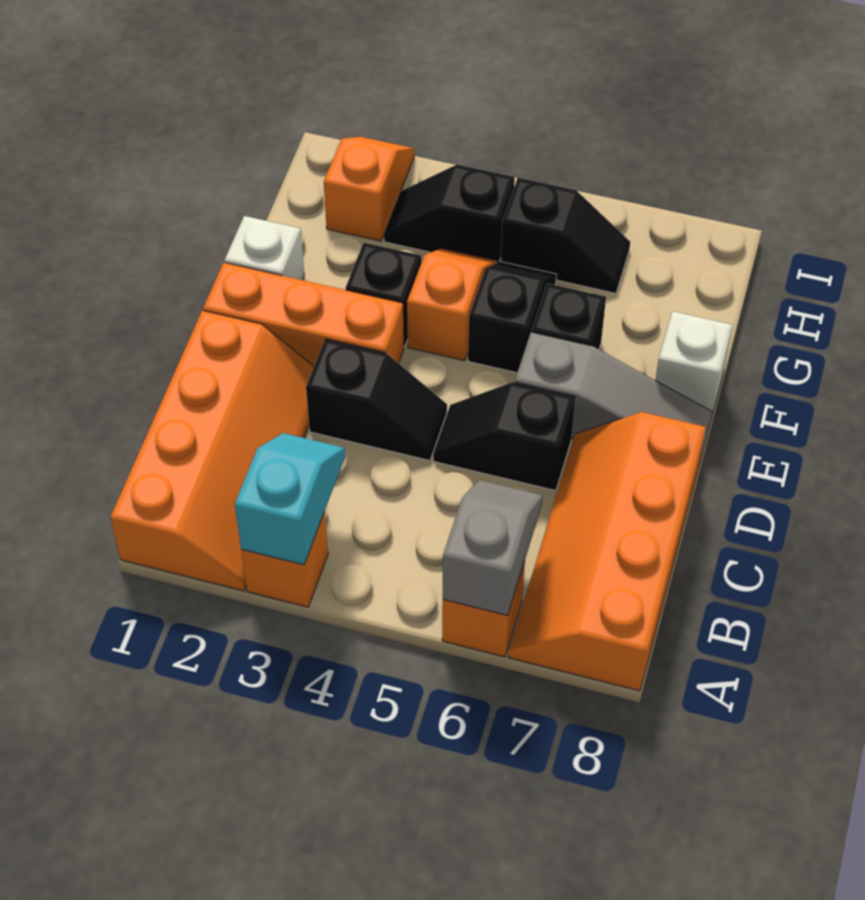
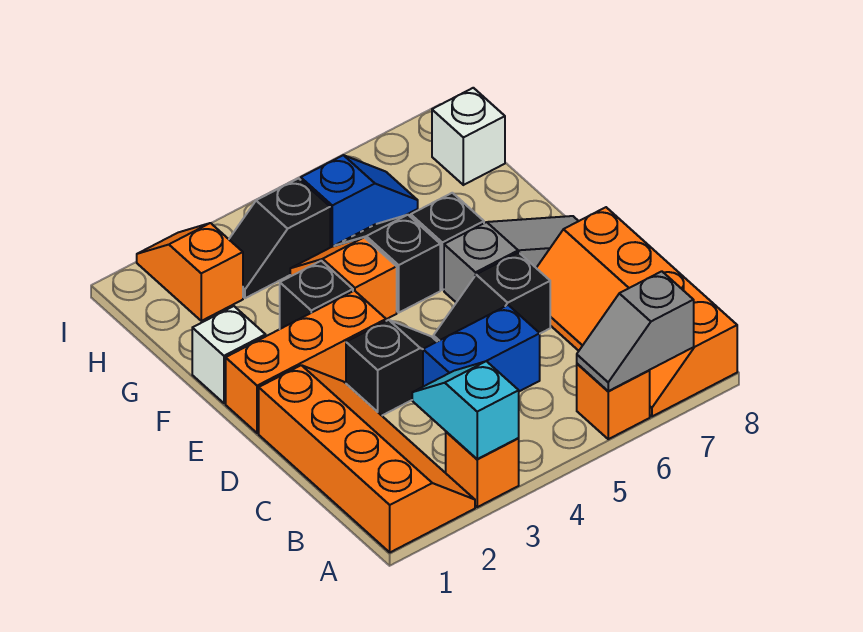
grey 1x2 slope [443,480,543,616] -> grey 1x2 slope turned to [577,271,694,391]
none -> blue 1x2 brick [423,305,540,391]
white 1x1 brick [655,311,732,413] -> white 1x1 brick moved to [432,88,505,185]
black 1x2 slope [501,178,630,293] -> blue 1x2 slope [301,155,418,247]

